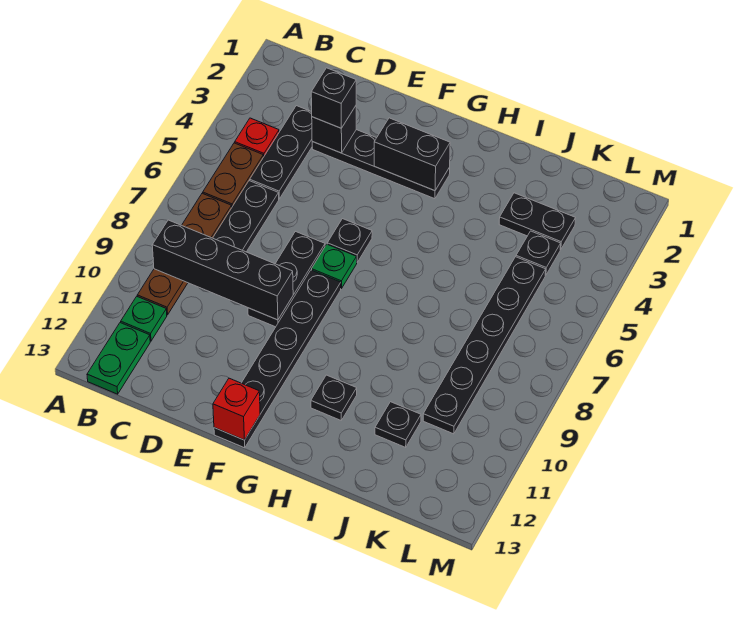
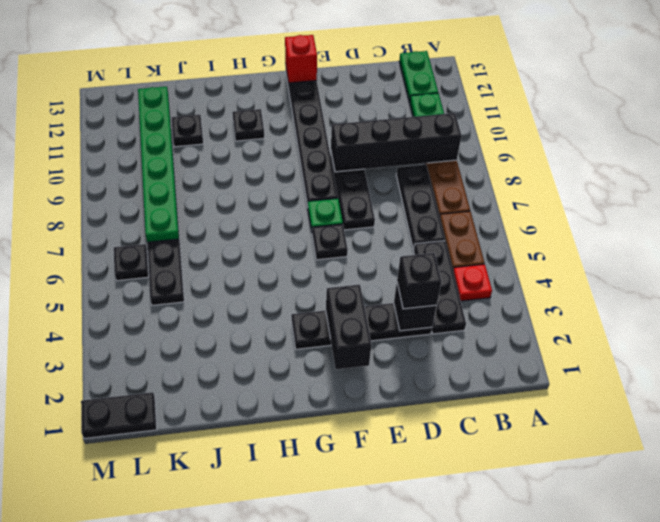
black 1x2 brick [374,118,450,191] -> black 1x2 brick turned to [326,285,371,369]
black 1x2 plate [499,193,576,249] -> black 1x2 plate moved to [81,392,157,439]
black 1x1 plate [516,231,561,275] -> black 1x1 plate moved to [114,244,149,281]
none -> green 1x6 plate [138,87,179,242]

